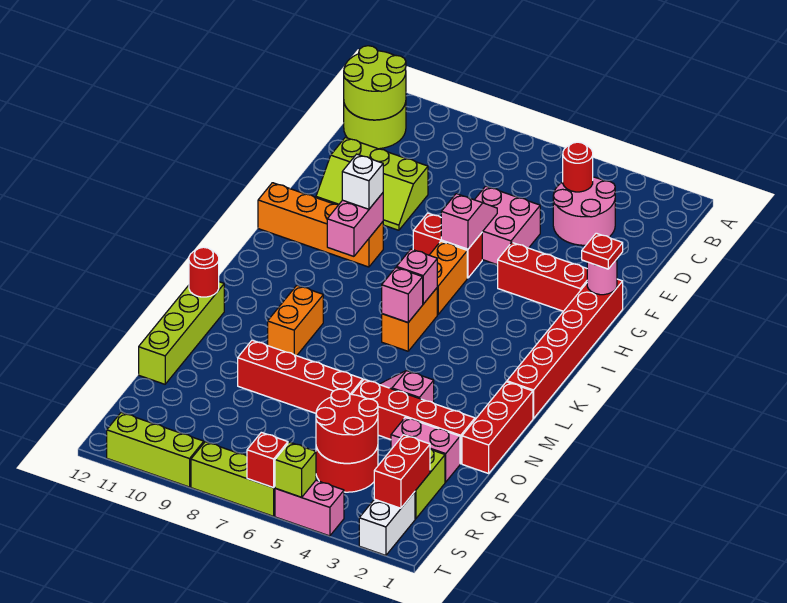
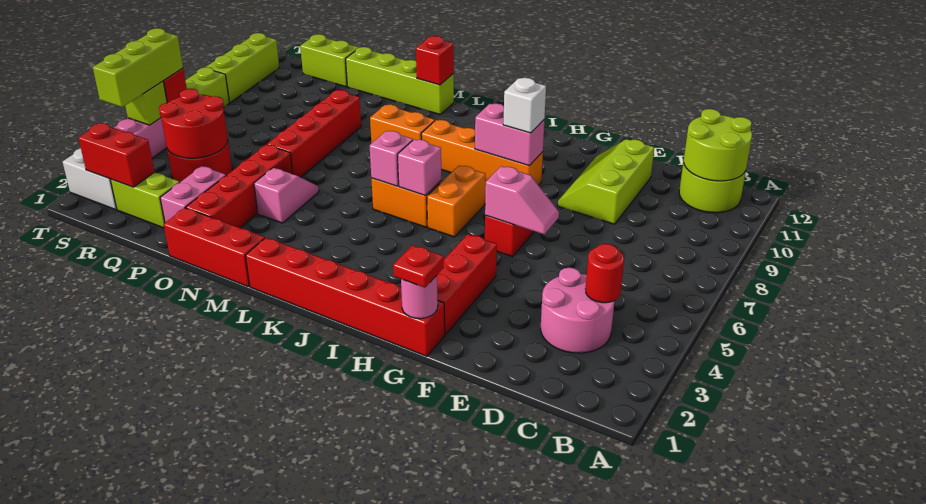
pink 2x2 brick [475,186,540,265] -> none
orange 1x2 brick [430,241,467,315] -> orange 1x2 brick turned to [427,165,485,237]
orange 1x4 brick [258,183,383,267] -> orange 1x4 brick turned to [421,120,543,185]
red 1x1 round brick [189,247,219,297] -> red 1x1 brick [416,36,454,85]
none -> lime 1x2 brick [300,34,359,87]
none -> lime 1x3 brick [93,28,183,107]

